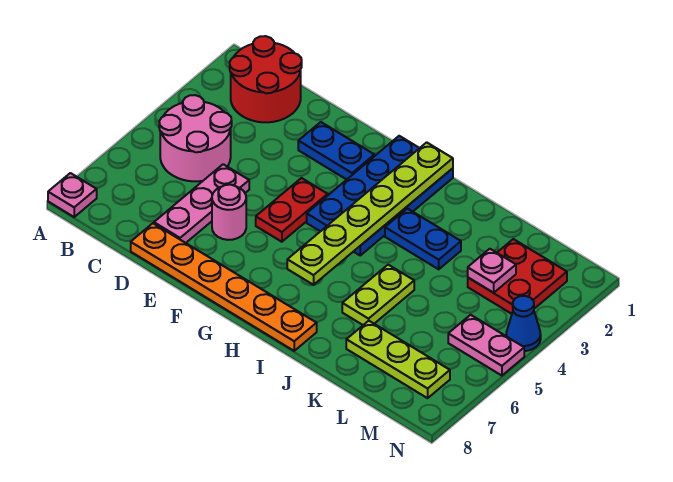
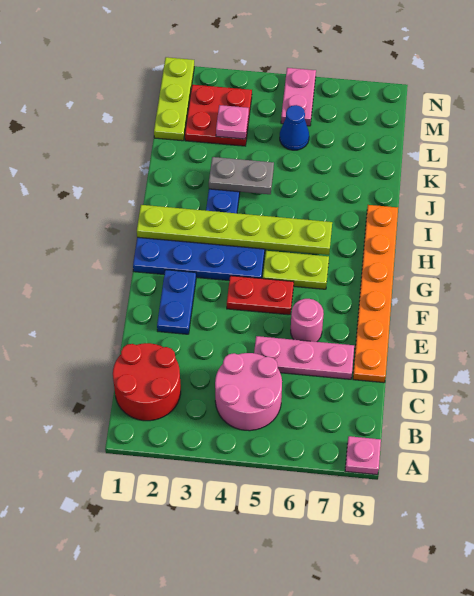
none -> grey 1x2 plate [209,157,274,194]
lime 1x2 plate [342,265,414,325] -> lime 1x2 plate moved to [263,251,329,289]
lime 1x3 plate [346,321,450,398] -> lime 1x3 plate moved to [154,57,194,141]
blue 1x1 cone [506,296,541,351] -> blue 1x1 cone moved to [280,105,309,150]

